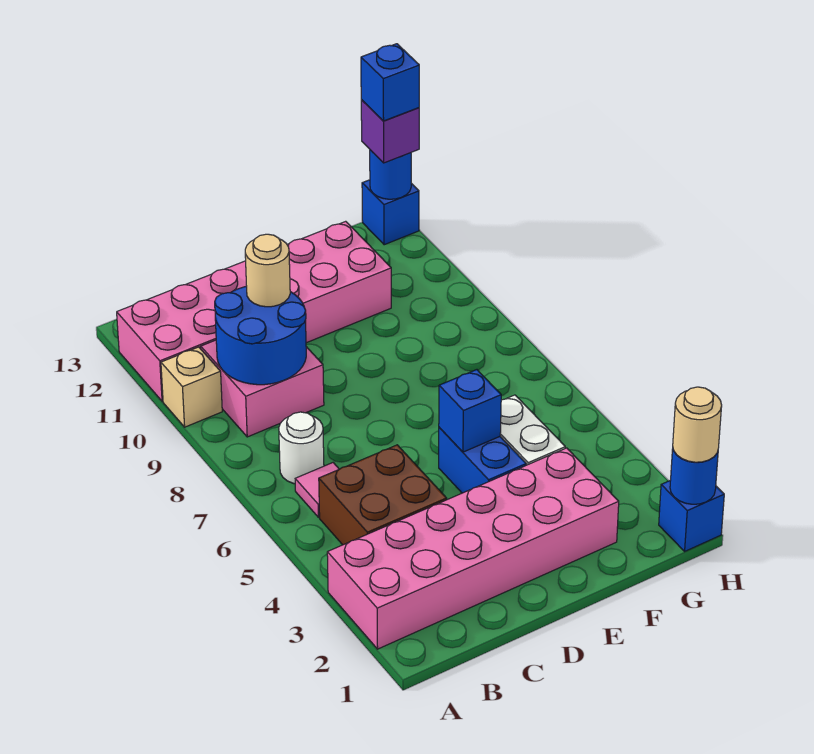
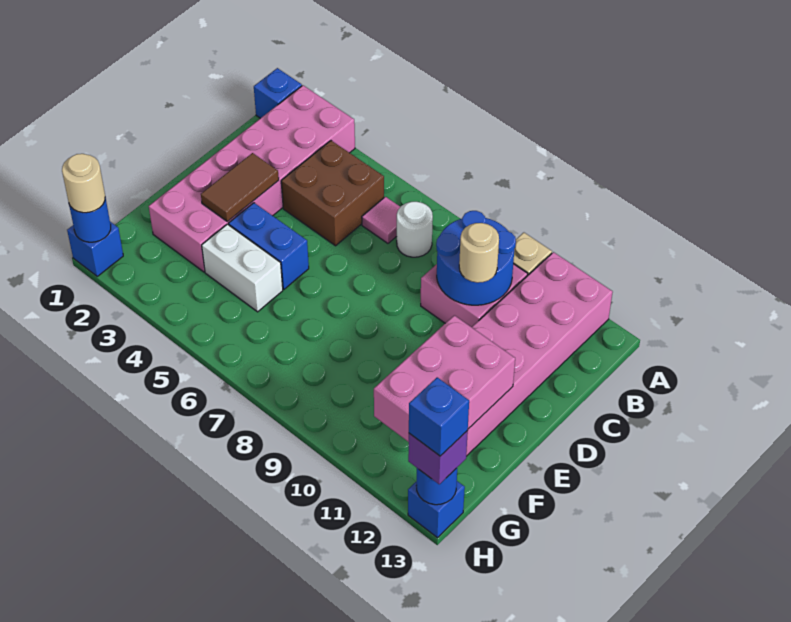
none -> brown 1x2 tile [201,153,279,222]
blue 1x1 brick [439,370,501,452] -> blue 1x1 brick moved to [254,68,302,118]
none -> pink 2x3 brick [374,315,515,442]

